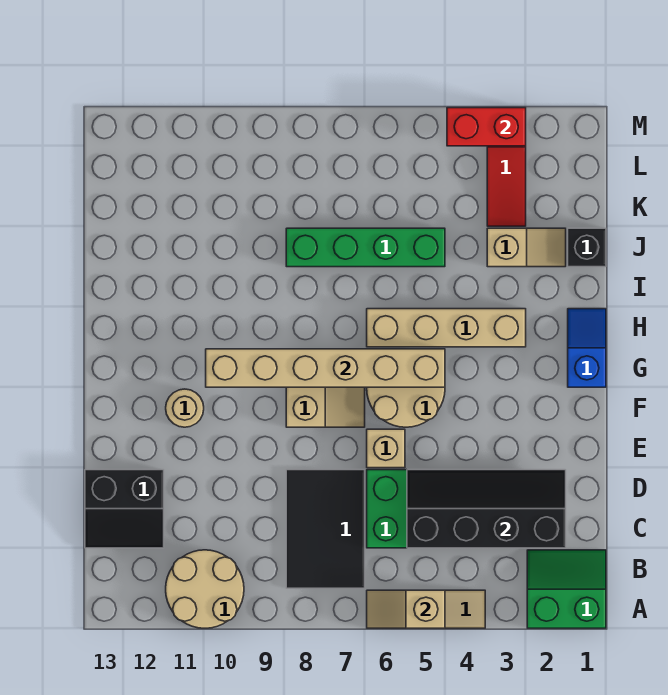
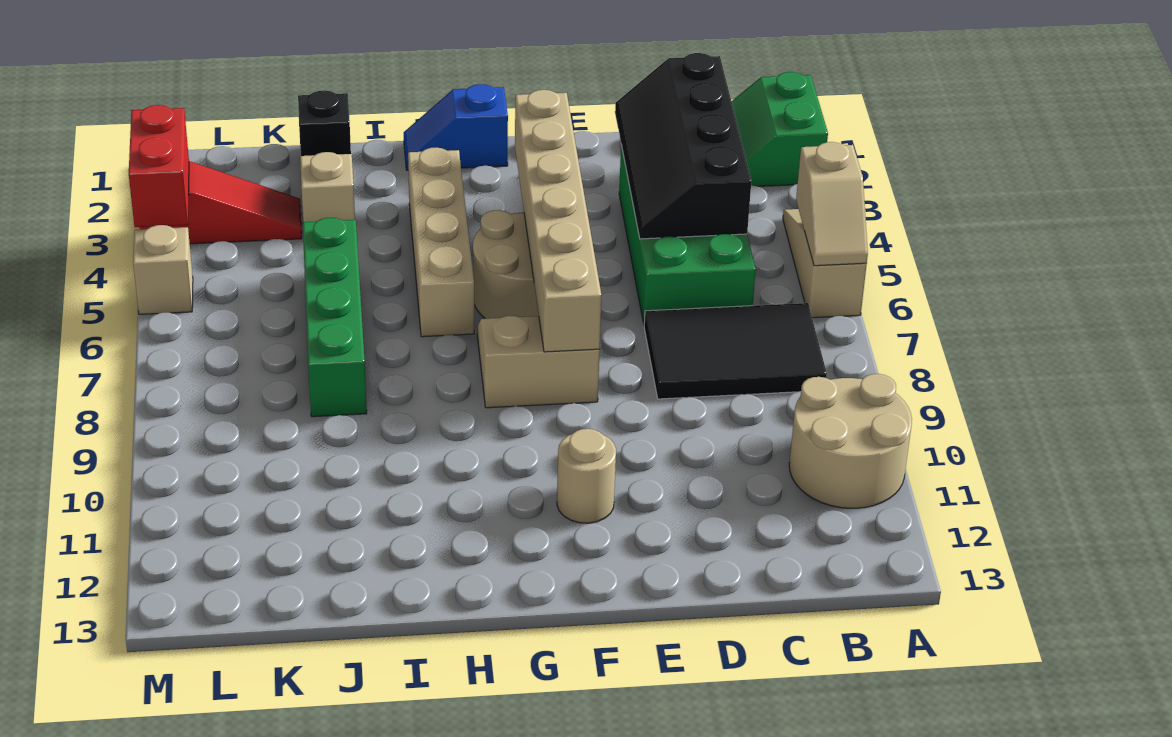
black 2x2 slope [85,470,164,548] -> none
tan 1x1 brick [367,429,405,468] -> tan 1x1 brick moved to [133,225,193,314]
tan 1x6 brick [206,349,445,387] -> tan 1x6 brick moved to [515,90,601,352]

